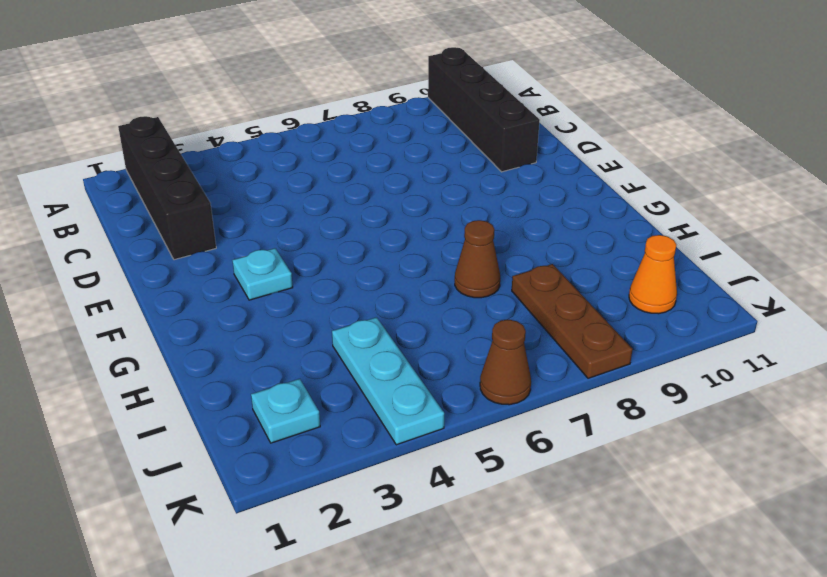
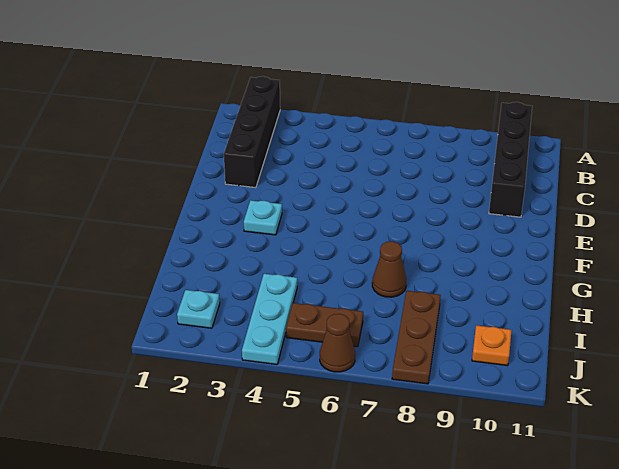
none -> brown 1x2 plate [286,303,363,347]
orange 1x1 cone [629,235,677,314] -> orange 1x1 plate [472,325,512,366]

